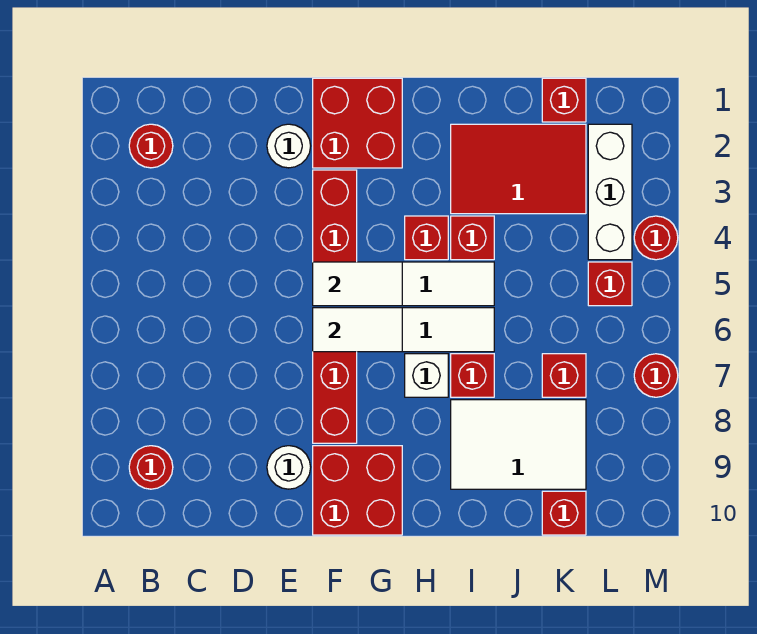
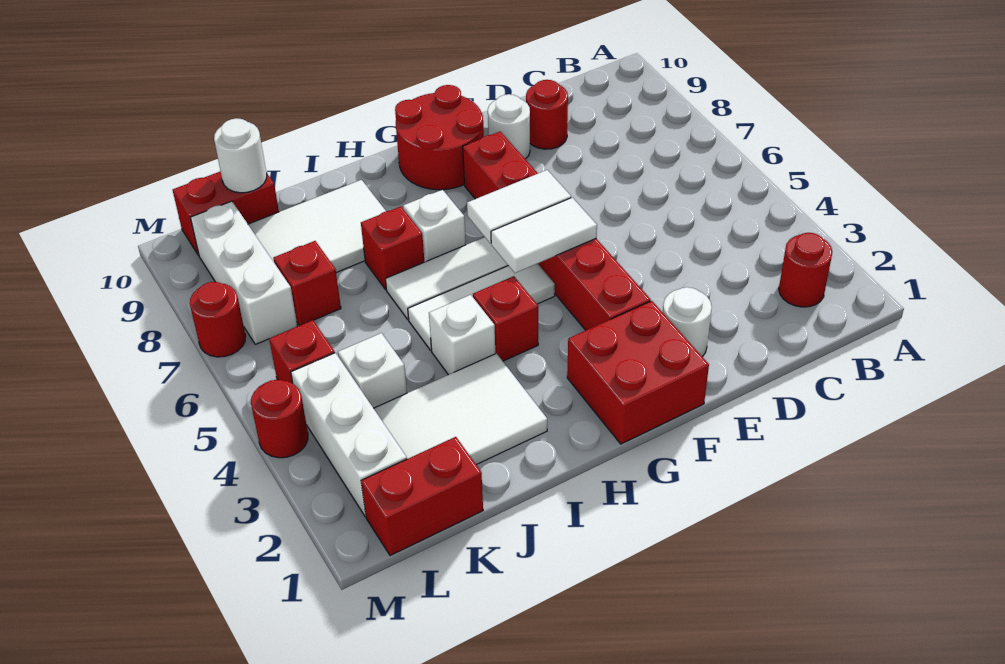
red 1x1 round brick [129,446,173,489] -> red 1x1 round brick moved to [526,80,568,149]
red 2x2 brick [313,446,402,535] -> red 2x2 round brick [395,85,484,190]
red 2x3 tile [451,124,586,214] -> white 2x3 tile [374,354,547,465]
red 1x1 brick [451,216,494,260] -> white 1x1 brick [429,295,495,375]
red 1x1 brick [542,78,586,122] -> red 1x2 brick [361,437,483,556]
none -> white 1x1 brick [338,333,407,408]
red 1x1 brick [542,491,586,535] -> red 1x2 brick [173,171,279,255]
none -> white 1x1 round brick [214,118,267,193]
none -> white 1x3 brick [190,201,297,344]

